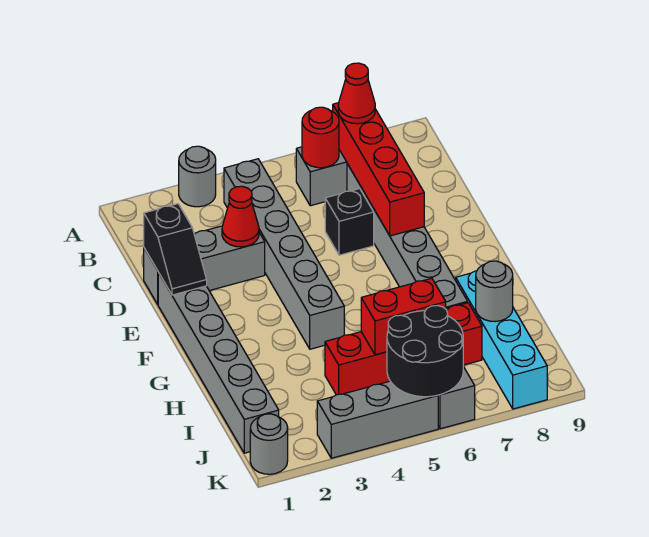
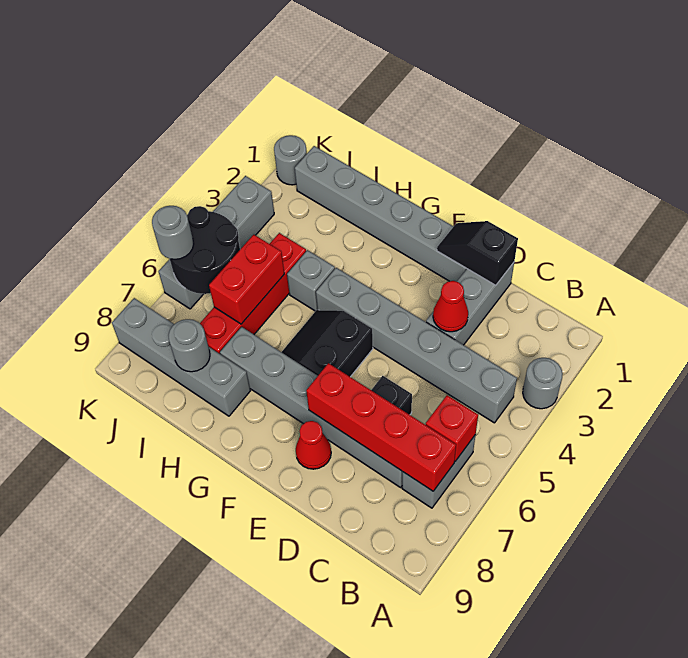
red 1x1 round brick [302,107,339,168] -> red 1x1 brick [426,395,478,461]
red 1x1 cone [338,63,375,124] -> red 1x1 cone moved to [296,421,331,469]
none -> black 2x2 slope [282,310,373,377]
none -> grey 1x1 brick [287,250,335,311]
cyan 1x4 brick [456,271,547,409] -> grey 1x4 brick [112,298,250,416]
none -> grey 1x1 round brick [152,206,194,259]

